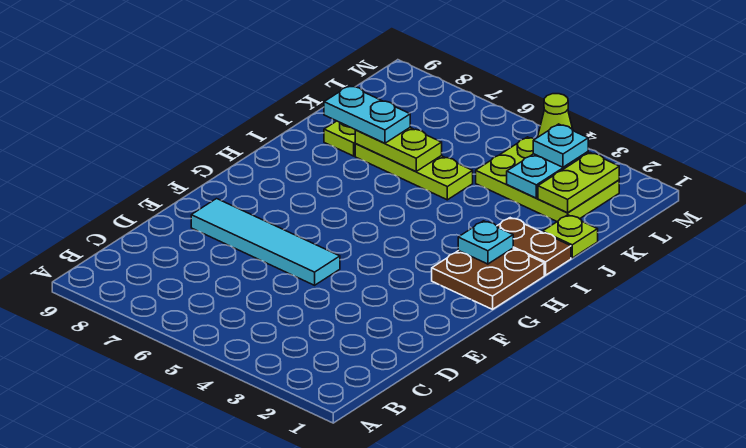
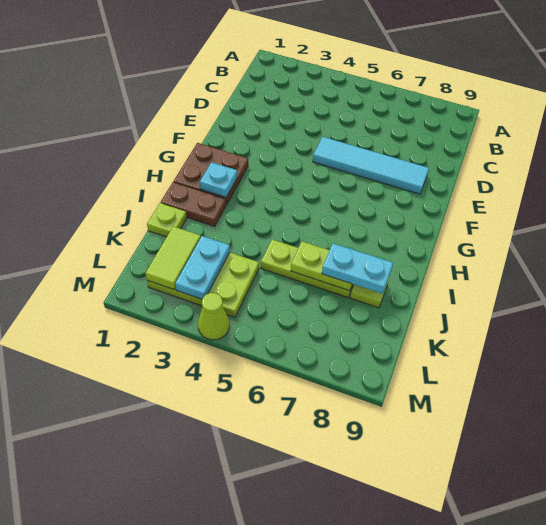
lime 1x2 plate [538,153,619,213] -> lime 1x2 tile [145,226,201,290]
cyan 1x1 plate [533,124,588,167] -> none

